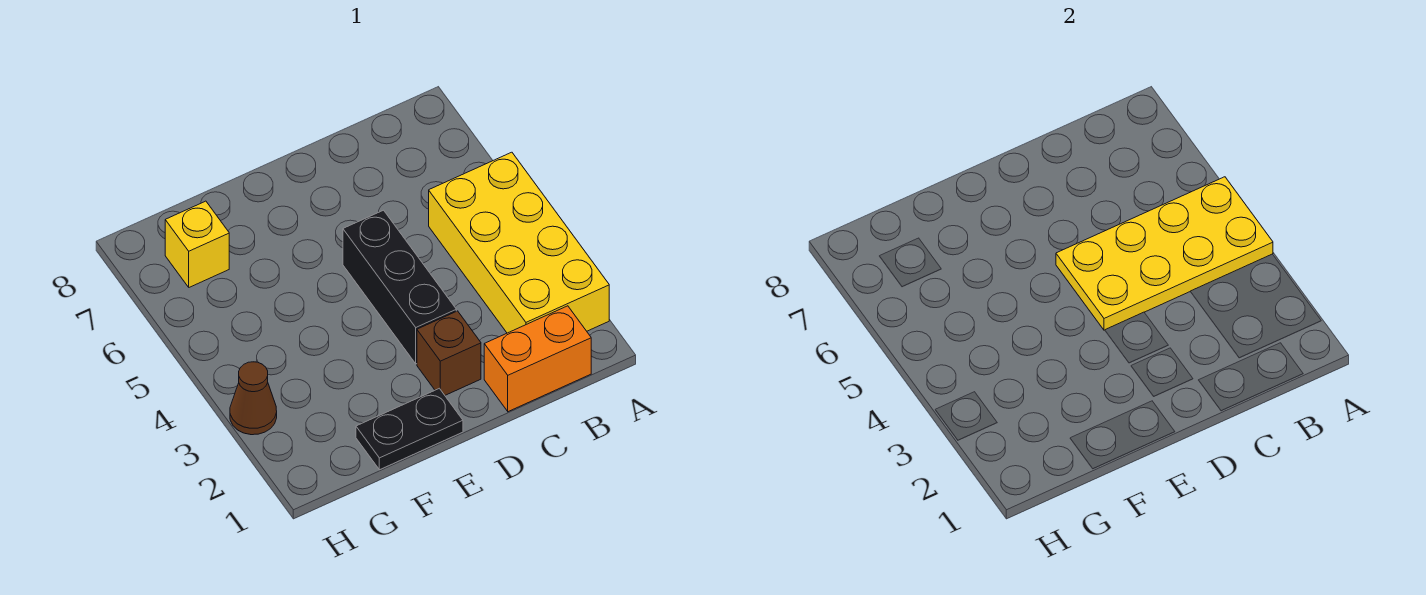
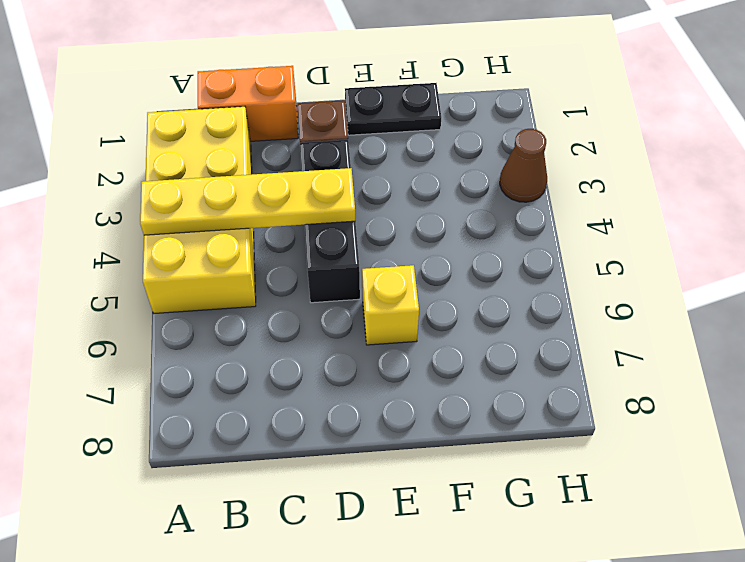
yellow 2x4 plate [1056,177,1273,330] -> yellow 1x4 plate [140,168,355,235]
yellow 1x1 brick [165,201,229,287] -> yellow 1x1 brick moved to [362,265,419,345]

